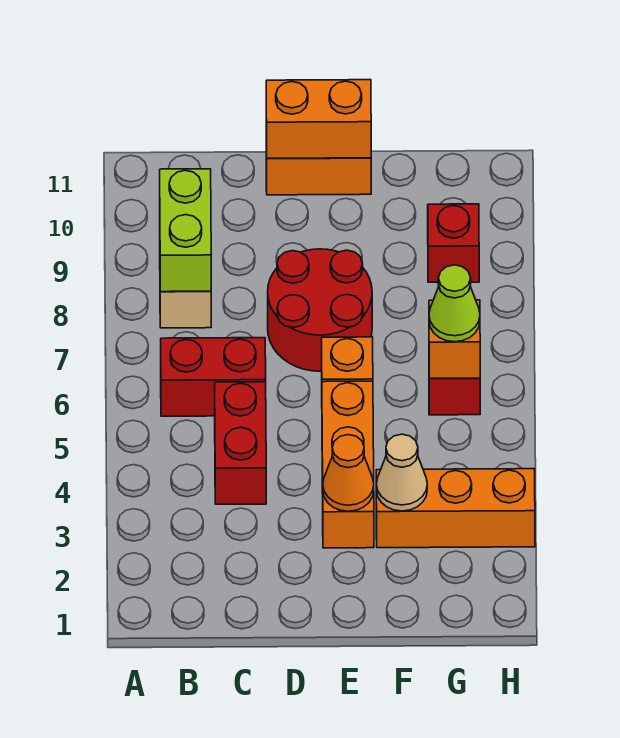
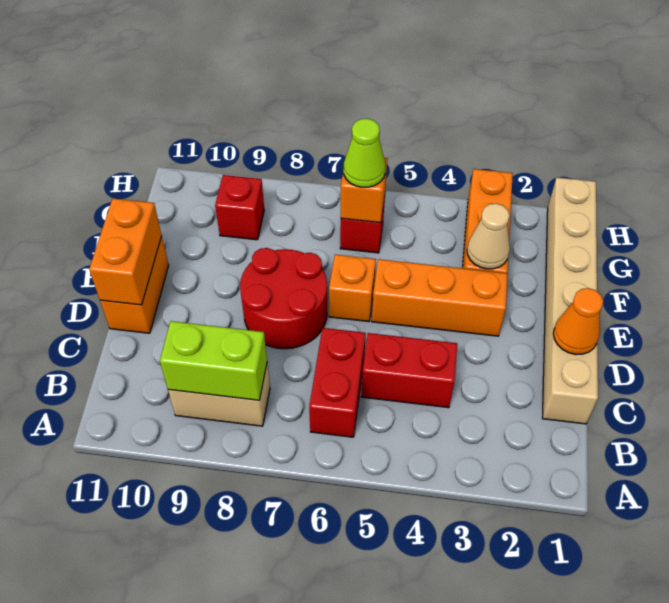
none -> tan 1x6 brick [542,177,598,424]
orange 1x1 cone [323,435,374,511] -> orange 1x1 cone moved to [553,288,604,355]

